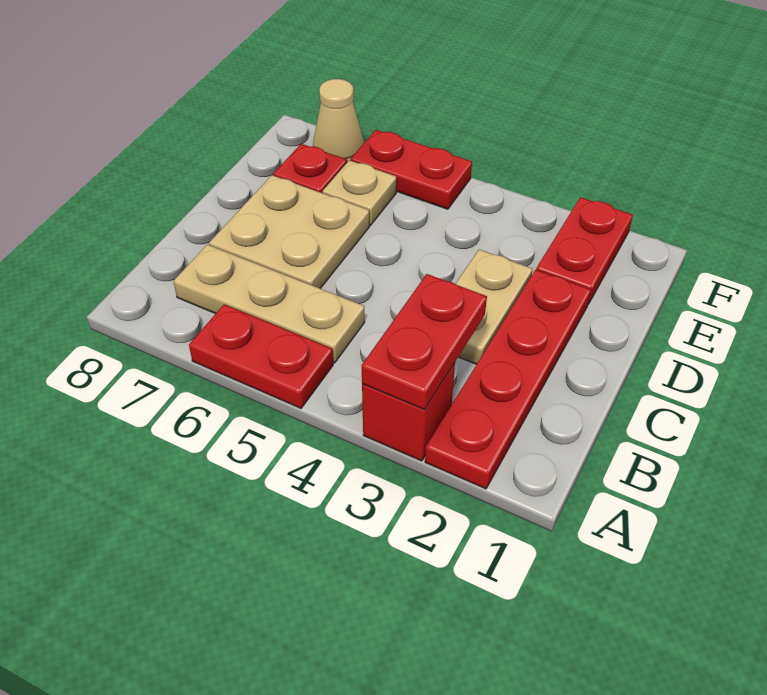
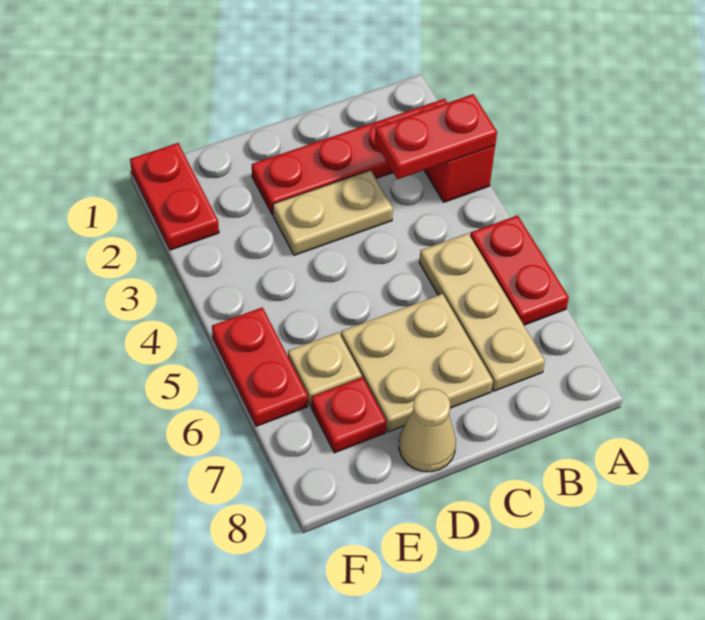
red 1x2 plate [536,197,633,304] -> red 1x2 plate turned to [130,143,219,250]
tan 1x1 cone [313,79,364,162] -> tan 1x1 cone moved to [399,389,456,472]

